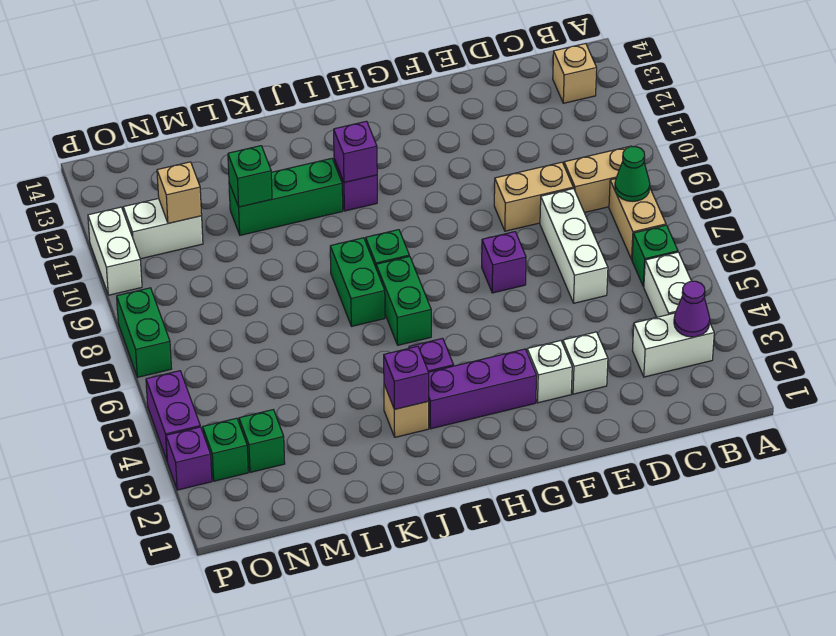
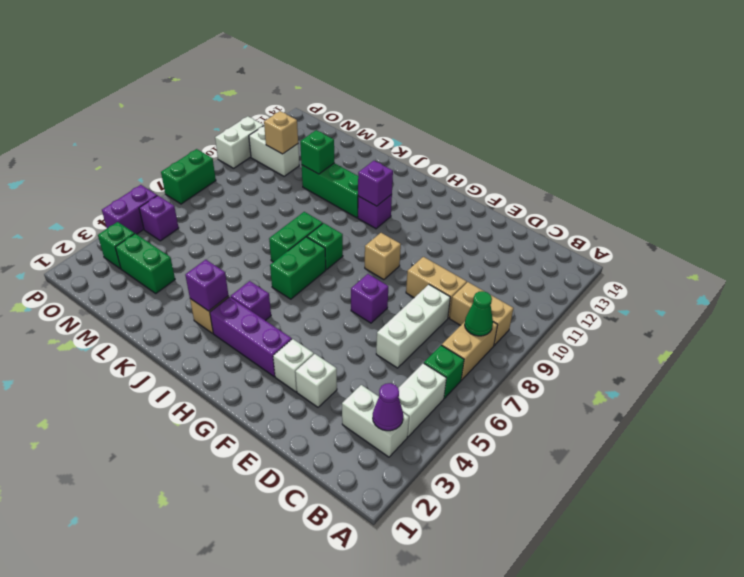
tan 1x1 brick [553,43,597,103] -> tan 1x1 brick moved to [365,233,401,280]
green 1x1 brick [239,410,285,472] -> green 1x2 brick [115,234,175,293]
purple 1x1 brick [166,427,212,490] -> purple 1x1 brick moved to [139,196,179,241]

